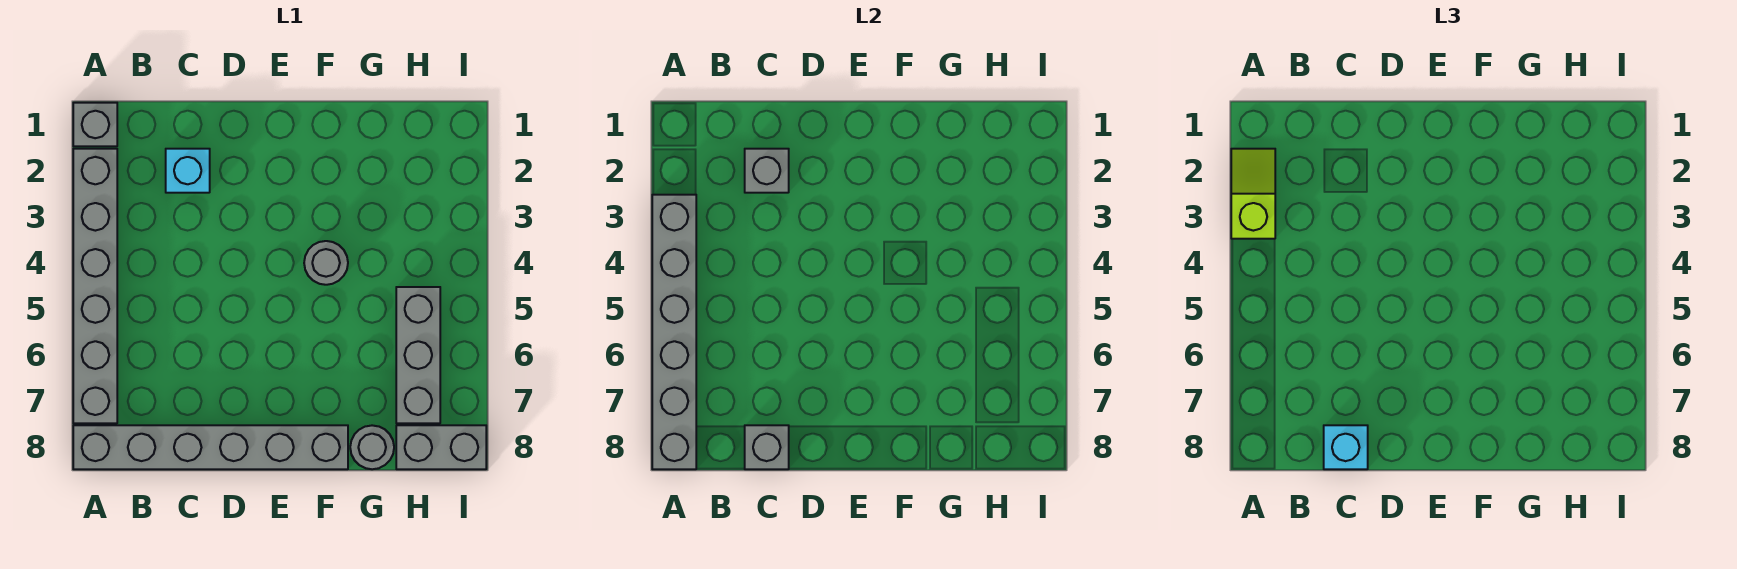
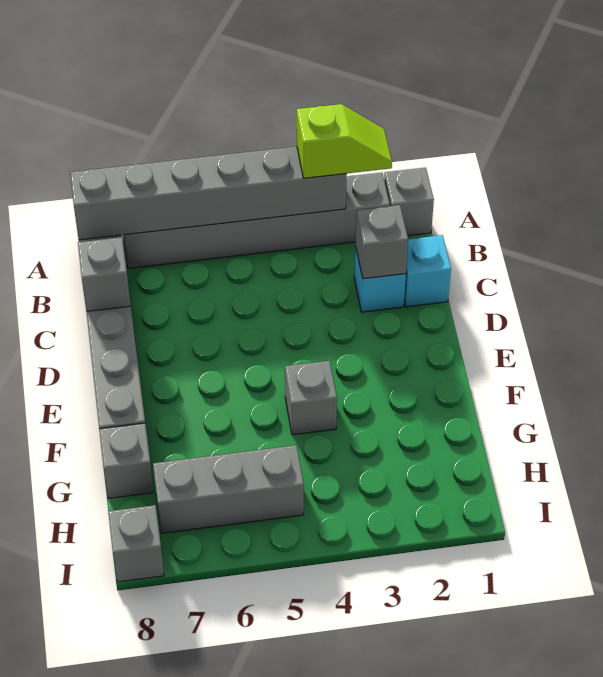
cyan 1x1 brick [1324,425,1368,469] -> cyan 1x1 brick moved to [404,235,451,307]
grey 1x1 round brick [304,241,348,285] -> grey 1x1 brick [285,361,337,435]
grey 1x1 round brick [350,425,394,469] -> grey 1x1 brick [99,423,154,498]
grey 1x2 brick [396,425,486,469] -> grey 1x1 brick [108,505,164,582]

